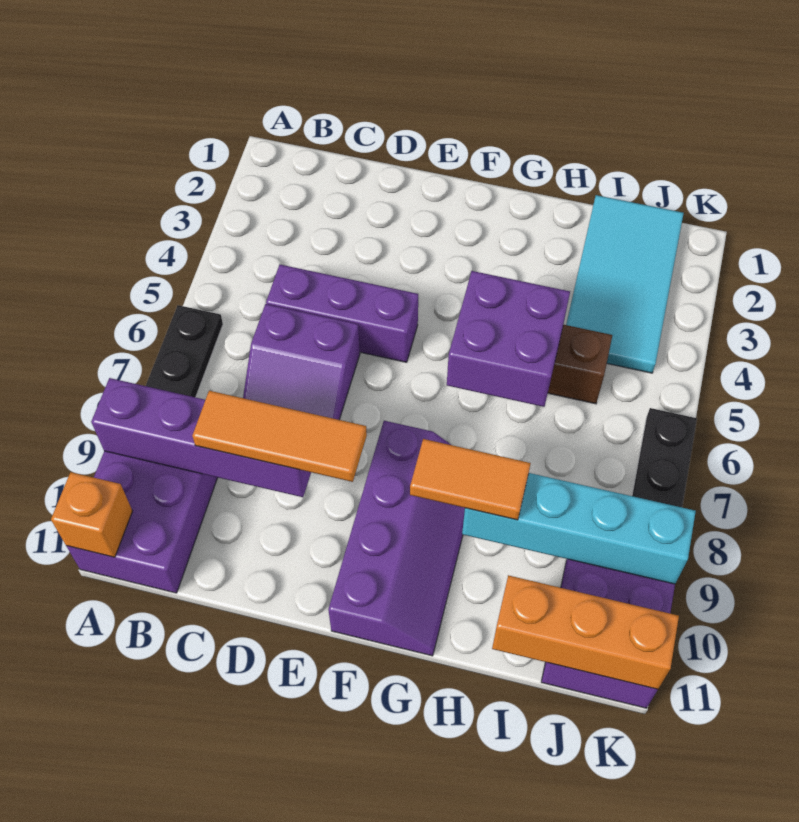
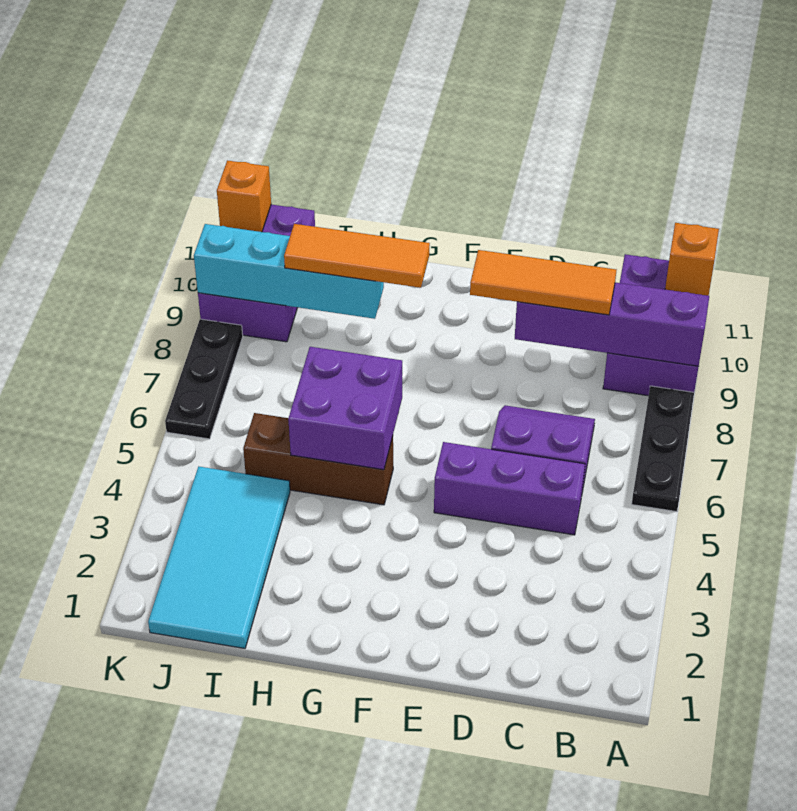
purple 2x4 slope [328,421,465,656] -> none
orange 1x2 tile [410,439,531,520] -> orange 1x3 tile [284,224,430,288]
orange 1x3 brick [492,575,679,689] -> orange 1x1 brick [217,160,271,232]

